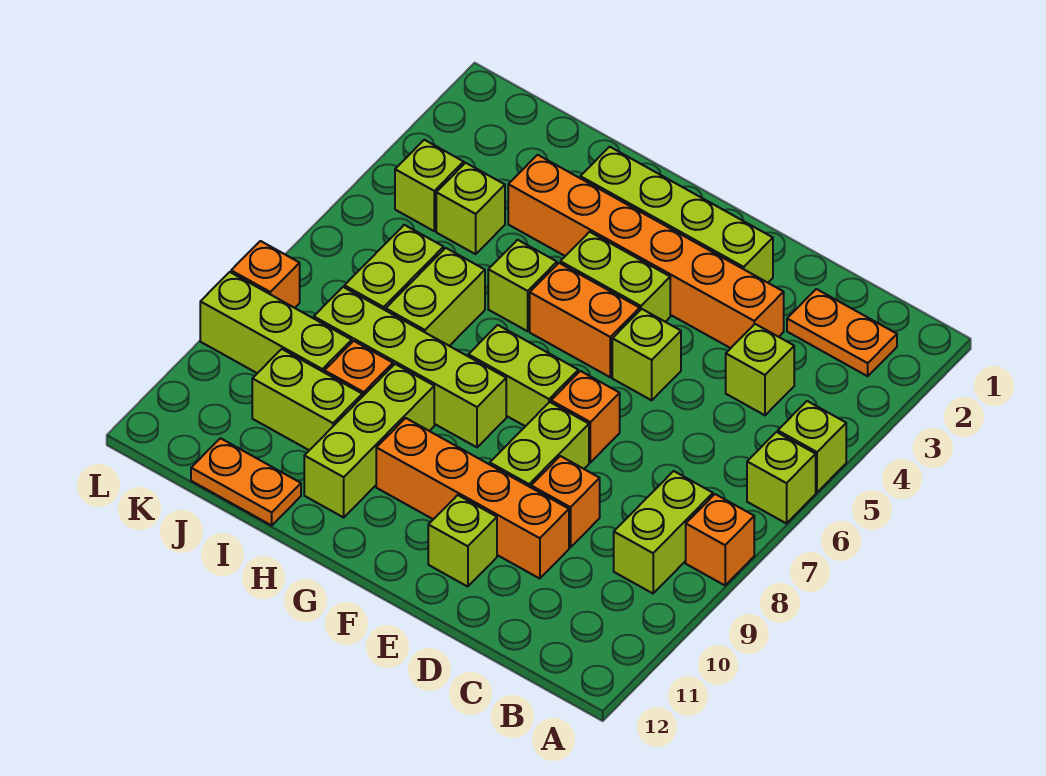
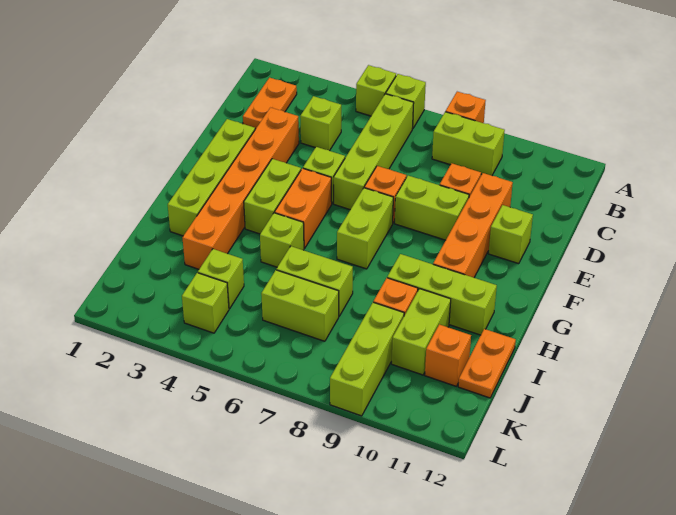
lime 1x4 brick [314,287,506,447] -> lime 1x4 brick moved to [334,94,414,210]
orange 1x1 brick [231,241,300,308] -> orange 1x1 brick moved to [425,324,471,386]

